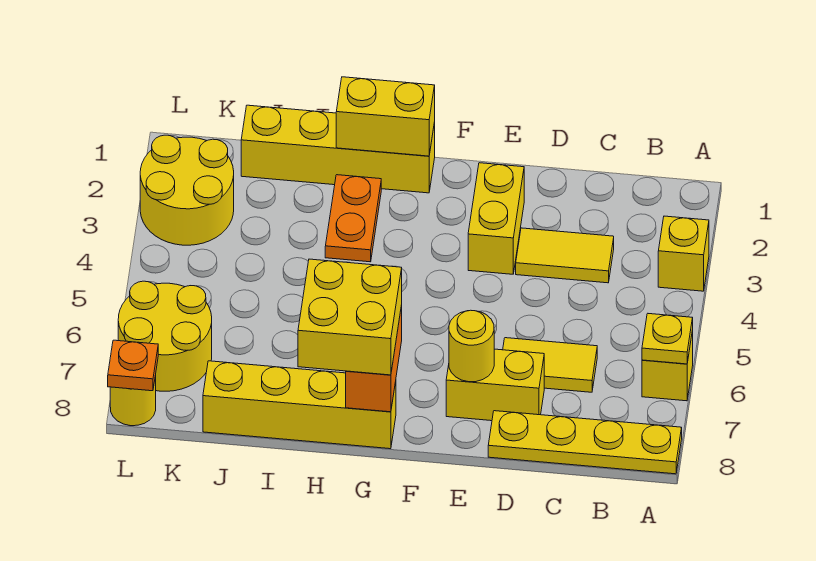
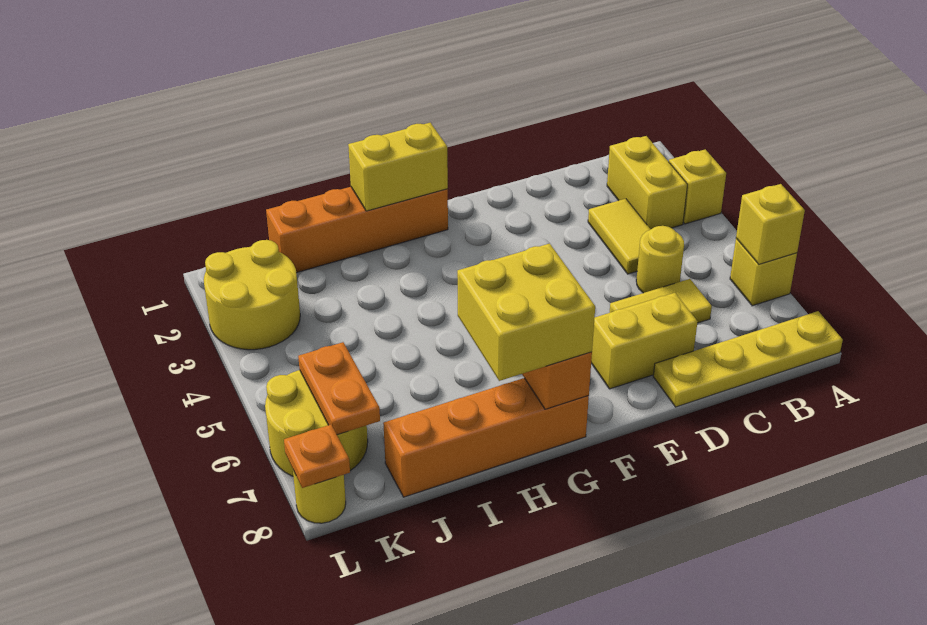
yellow 1x1 plate [642,314,693,364] -> yellow 1x1 brick [736,184,805,264]
yellow 1x2 tile [516,228,614,283] -> yellow 1x2 tile turned to [588,199,651,274]
yellow 1x2 brick [468,163,524,274] -> yellow 1x2 brick moved to [607,136,688,229]
yellow 1x1 round brick [449,310,494,382] -> yellow 1x1 round brick moved to [636,226,684,293]
yellow 1x4 brick [241,105,435,193] -> orange 1x4 brick [266,187,448,273]
yellow 1x4 brick [203,361,396,449] -> orange 1x4 brick [383,378,589,497]
orange 1x2 plate [325,175,381,262] -> orange 1x2 plate moved to [298,342,380,435]

